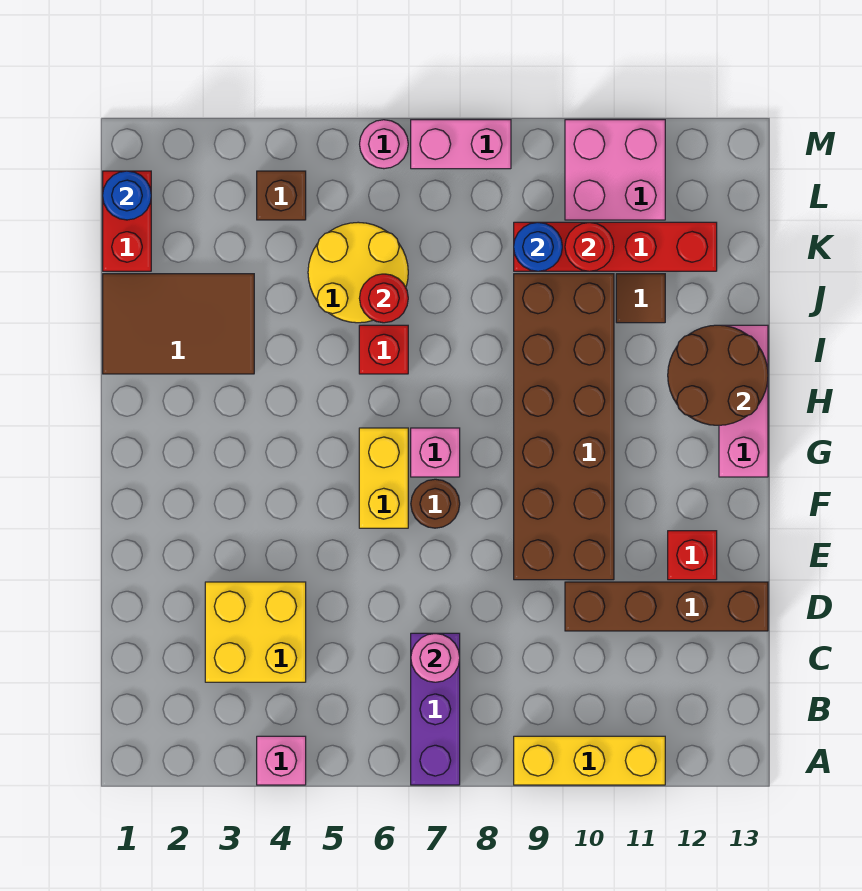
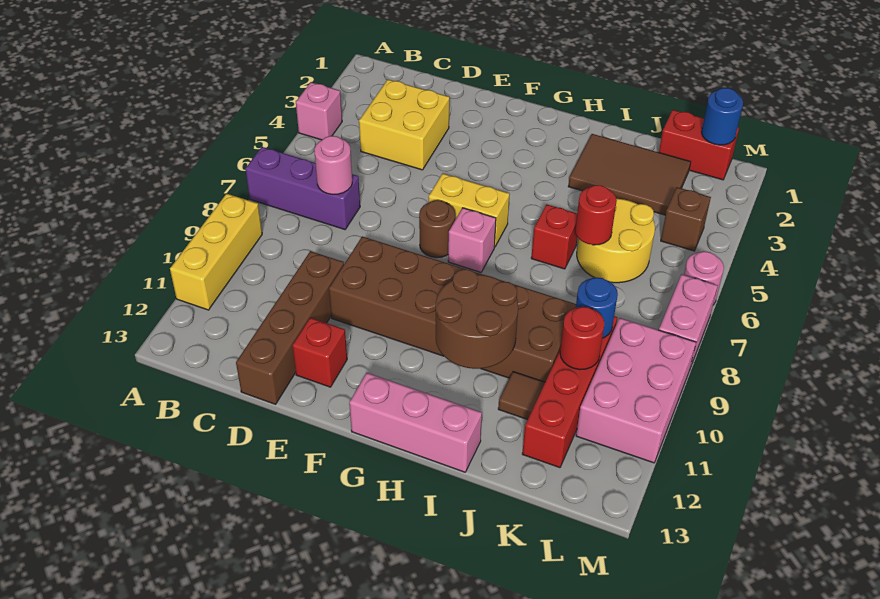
brown 2x2 round brick [668,325,768,425] -> brown 2x2 round brick moved to [436,269,518,369]
brown 2x3 tile [103,274,254,374] -> brown 2x3 tile turned to [568,134,691,215]
pink 2x2 brick [565,120,665,220] -> pink 2x3 brick [576,318,696,463]

